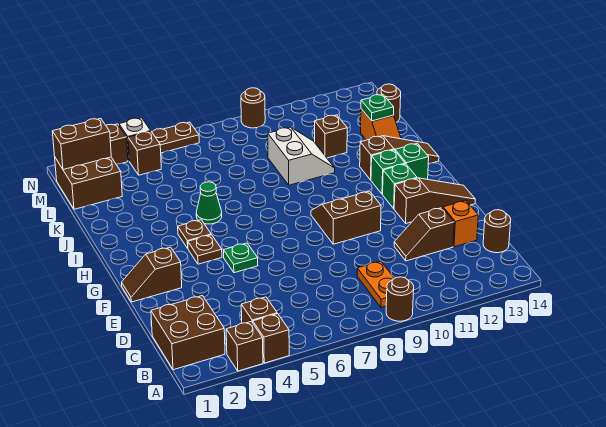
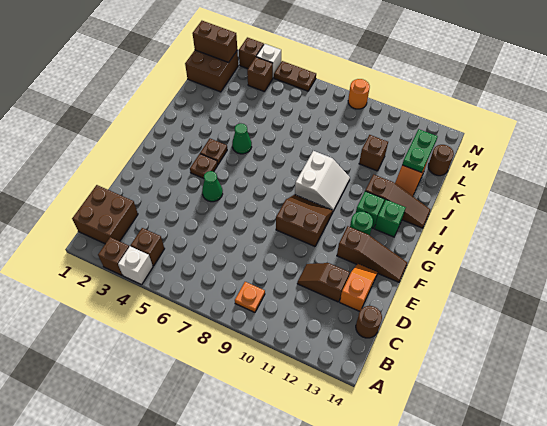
brown 1x1 brick [252,314,289,363] -> white 1x1 brick [118,246,153,285]
brown 1x1 round brick [386,277,414,321] -> none
orange 1x2 plate [357,261,394,307] -> orange 1x1 plate [235,282,265,312]
brown 1x2 slope [122,247,182,302] -> none
green 1x1 plate [224,243,258,273] -> green 1x1 cone [202,171,223,202]
green 1x1 brick [383,164,417,209] -> green 1x1 round brick [350,212,373,236]
white 2x2 slope [268,127,335,185] -> white 2x2 slope moved to [295,151,350,211]
green 1x1 plate [361,95,394,121] -> green 1x2 plate [402,129,438,172]
brown 1x1 round brick [241,88,265,128] -> orange 1x1 round brick [348,79,370,109]

